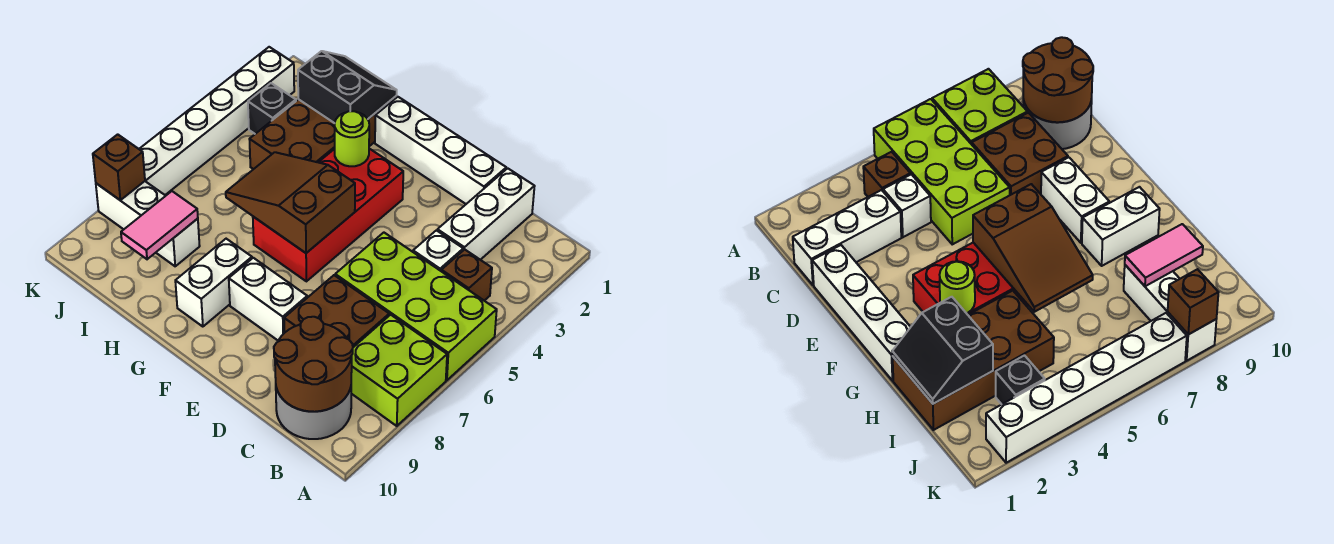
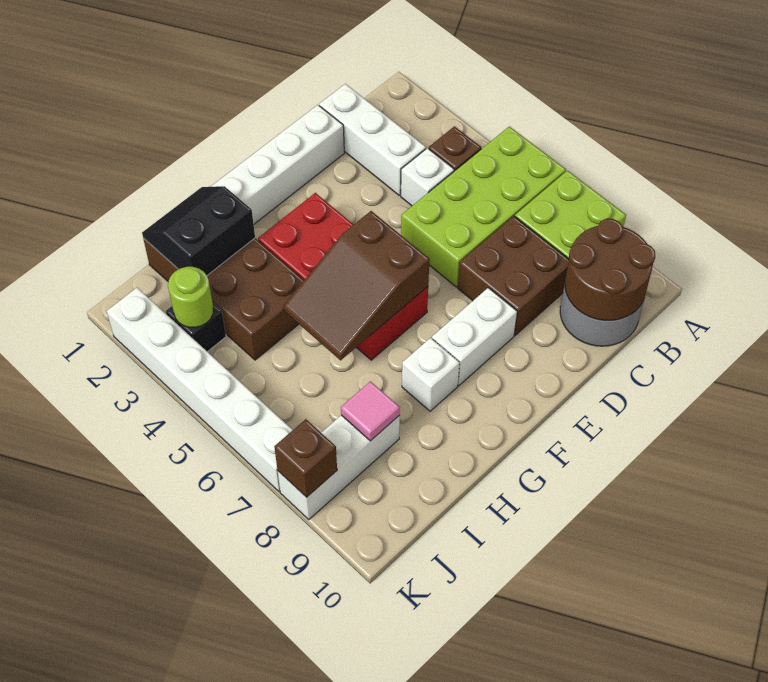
lime 1x1 round brick [335,111,369,166] -> lime 1x1 round brick moved to [168,267,214,327]
white 1x2 brick [175,239,252,327] -> white 1x1 brick [402,338,460,411]
pink 1x2 tile [121,191,198,259] -> pink 1x1 tile [341,381,400,441]

